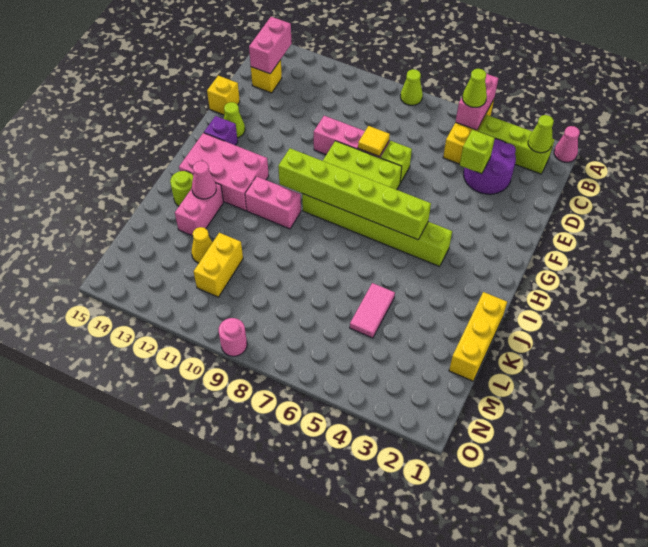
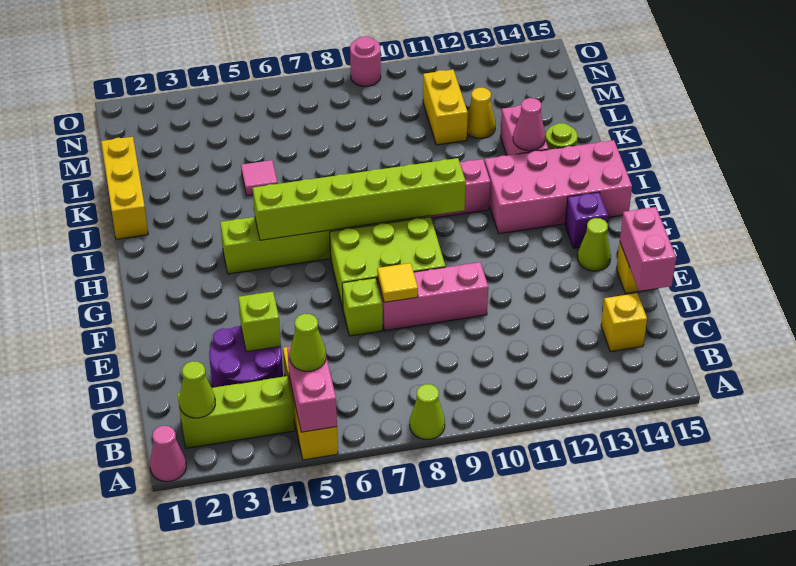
pink 1x2 brick [249,17,292,74] -> pink 1x2 brick moved to [620,207,676,291]
pink 2x3 brick [179,133,269,211] -> pink 2x4 brick [484,140,632,234]
pink 1x2 tile [350,283,395,338] -> pink 1x1 tile [241,160,278,196]

